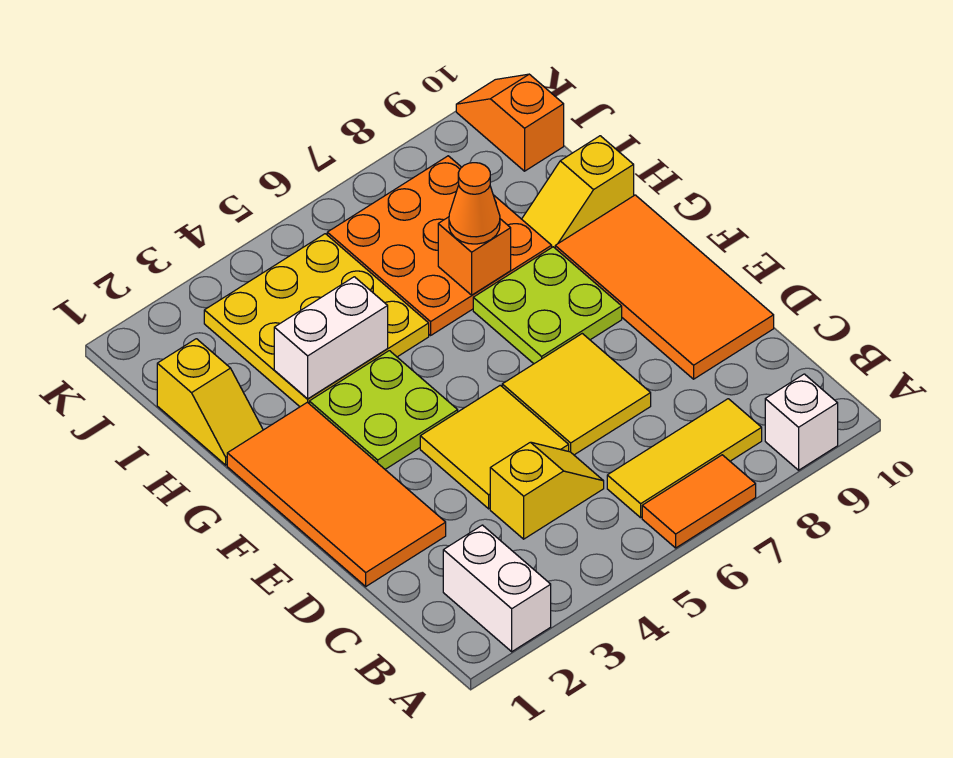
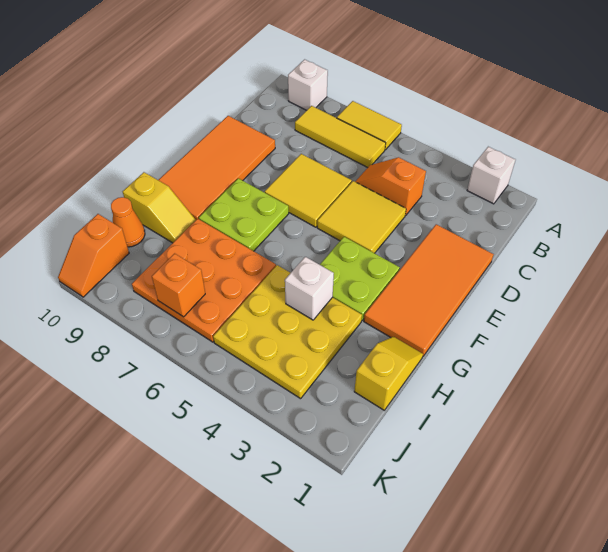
white 1x2 brick [443,525,551,652] -> white 1x1 brick [467,147,515,204]
orange 1x2 tile [642,455,756,548] -> yellow 1x2 tile [337,101,402,150]
yellow 1x2 slope [490,442,604,539] -> orange 1x2 slope [355,157,426,216]
white 1x2 brick [274,277,388,399] -> white 1x1 brick [285,257,334,320]
orange 1x1 brick [438,217,511,295] -> orange 1x1 brick moved to [152,253,205,317]
orange 1x1 cone [449,163,500,244] -> orange 1x1 cone moved to [111,197,145,247]

